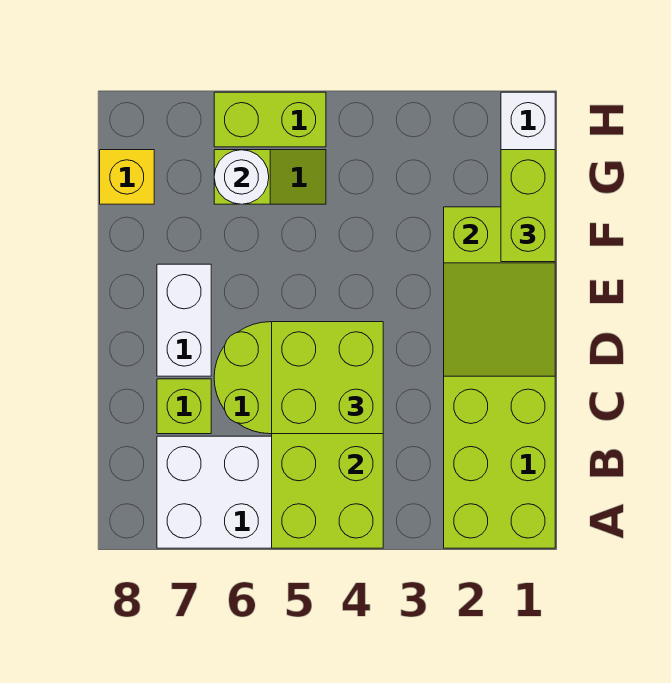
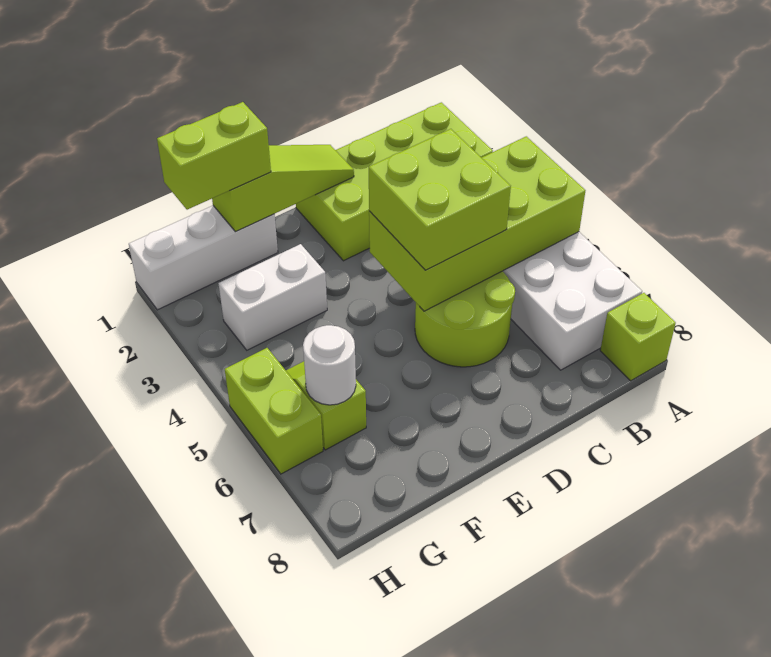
lime 1x1 brick [157,379,211,434] -> lime 1x1 brick moved to [600,293,676,381]
lime 2x3 slope [444,207,555,376] -> lime 1x3 slope [212,145,354,232]
white 1x2 brick [157,264,211,376] -> white 1x2 brick moved to [219,244,327,350]
yellow 1x1 brick [100,150,154,204] -> none

